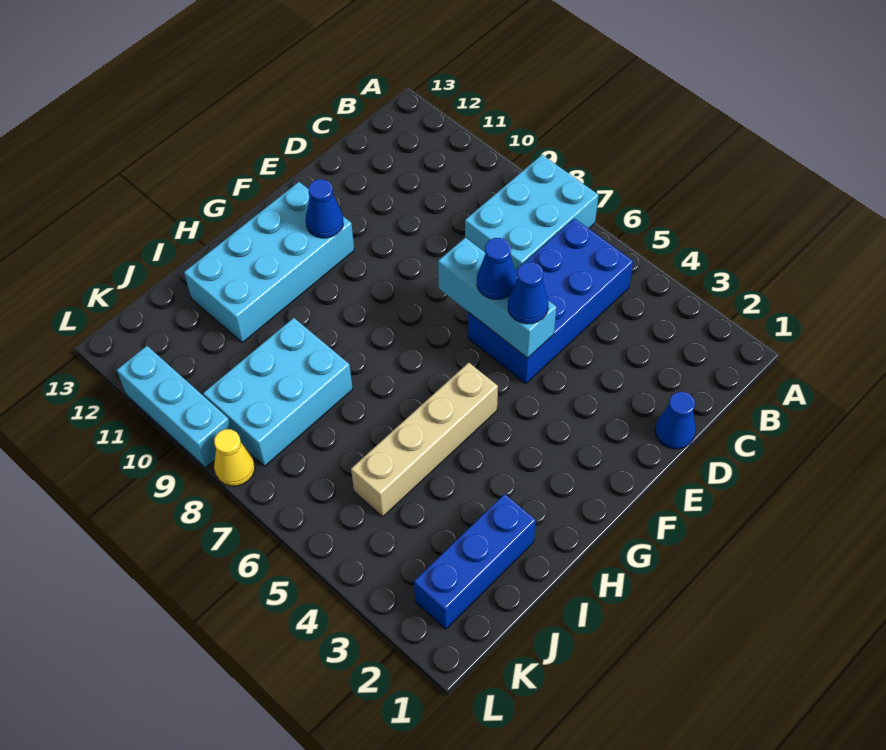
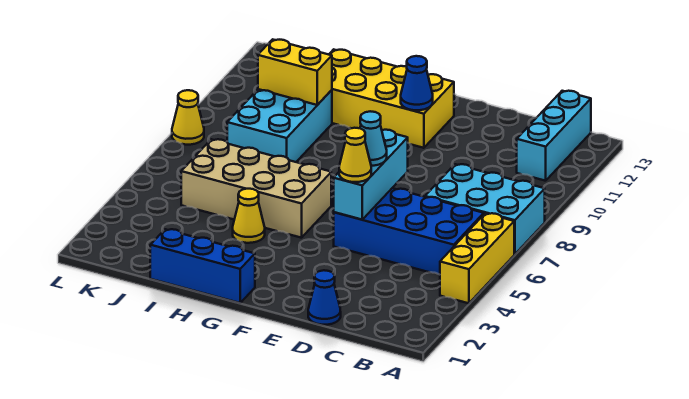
none -> yellow 1x3 brick [440,213,514,303]
blue 1x1 cone [508,262,549,324] -> yellow 1x1 cone [339,128,371,182]
blue 1x1 cone [477,238,517,299] -> cyan 1x1 cone [360,111,387,166]
cyan 2x4 brick [184,182,354,342] -> yellow 2x4 brick [329,49,454,148]
tan 1x4 brick [351,363,498,516] -> tan 2x4 brick [181,139,331,238]
none -> yellow 1x1 cone [233,189,265,243]
blue 1x3 brick [414,494,536,629] -> blue 1x3 brick moved to [150,229,255,303]
cyan 2x3 brick [203,318,353,466] -> cyan 2x3 brick turned to [227,89,332,162]
none -> yellow 1x2 brick [258,39,332,105]
cyan 1x3 brick [117,346,231,468] -> cyan 1x3 brick moved to [517,91,591,181]

